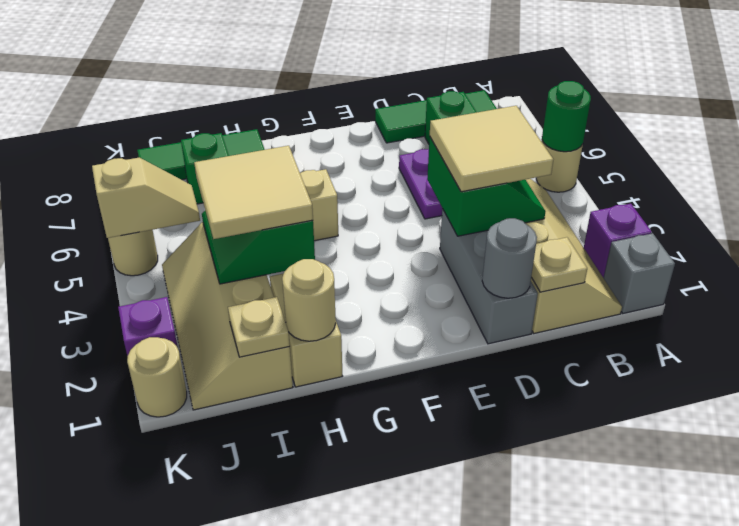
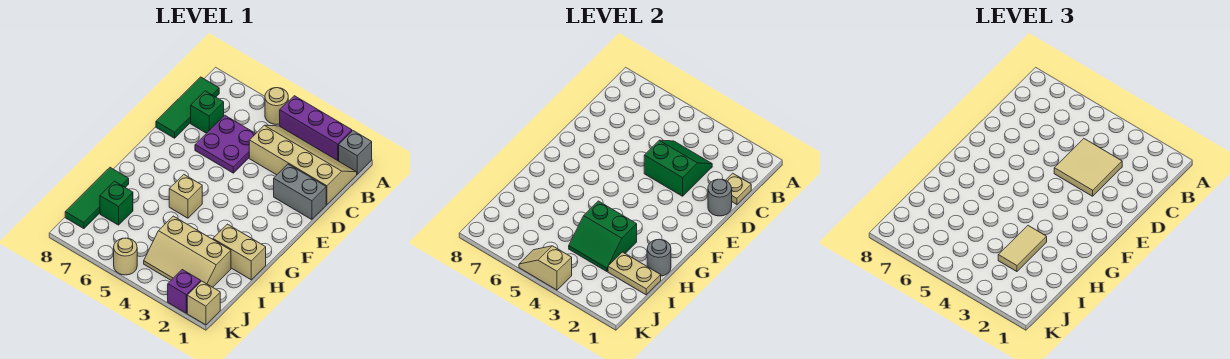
purple 1x1 brick [584,204,652,278] -> purple 1x3 brick [280,96,352,161]
green 1x1 round brick [542,81,591,152] -> none
grey 1x3 brick [440,209,538,344] -> grey 1x2 brick [274,164,326,220]
tan 1x1 round brick [282,259,336,341] -> grey 1x1 round brick [647,239,671,276]
tan 2x2 tile [194,146,313,239] -> tan 1x2 tile [998,226,1047,272]
tan 2x4 slope [162,222,293,410] -> tan 2x3 slope [144,216,231,287]
tan 1x1 plate [228,297,290,357] -> tan 1x2 plate [608,252,661,295]
tan 1x2 slope [92,158,200,238] -> tan 1x2 slope turned to [519,246,572,290]
tan 1x1 round brick [127,337,187,417] -> tan 1x1 brick [187,281,220,325]

